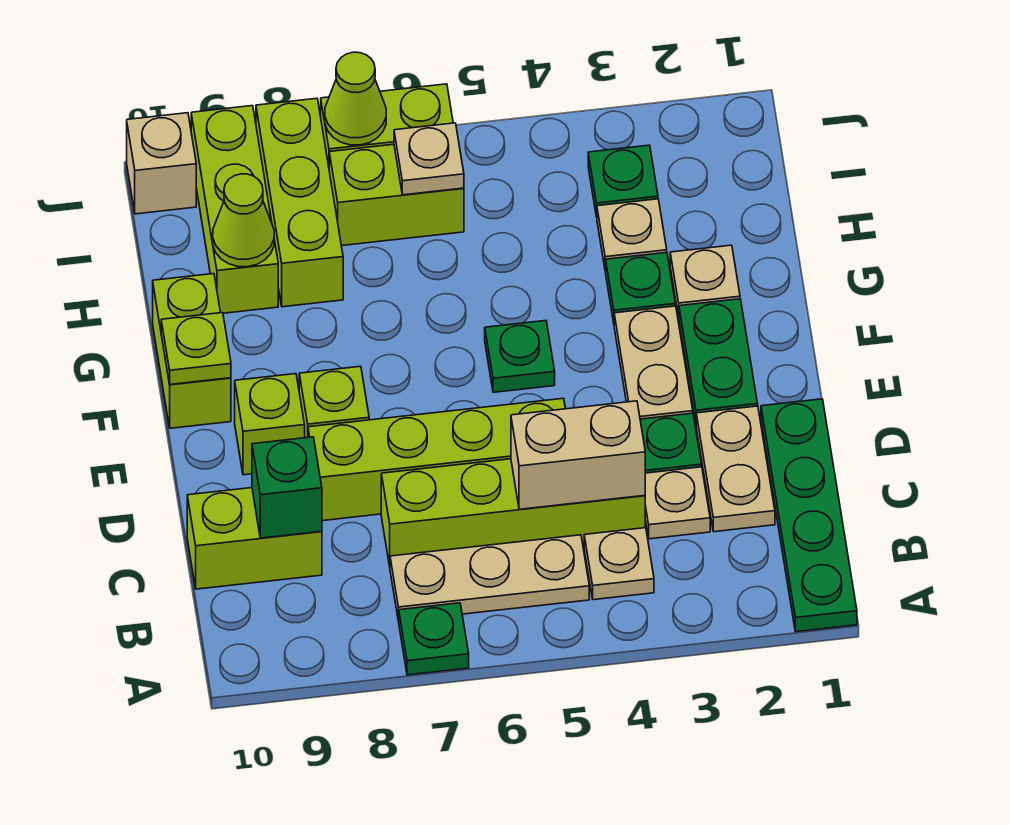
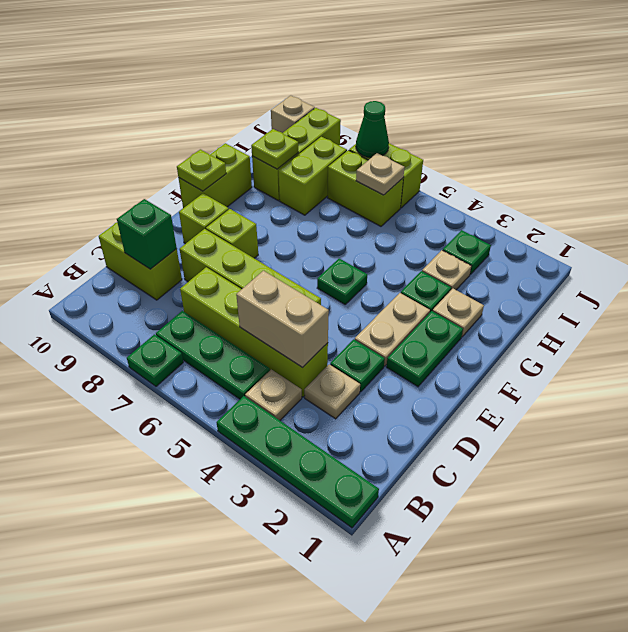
green 1x4 plate [761,399,857,632] -> green 1x4 plate turned to [216,396,379,528]
tan 1x3 plate [390,535,589,621] -> green 1x3 plate [156,311,270,399]
tan 1x2 plate [696,406,775,532] -> none
lime 1x3 brick [256,98,343,307] -> lime 1x2 brick [279,137,347,215]
lime 1x1 cone [213,174,274,267] -> lime 1x1 plate [251,129,298,169]
lime 1x1 cone [325,52,386,145] -> green 1x1 cone [356,101,389,158]

